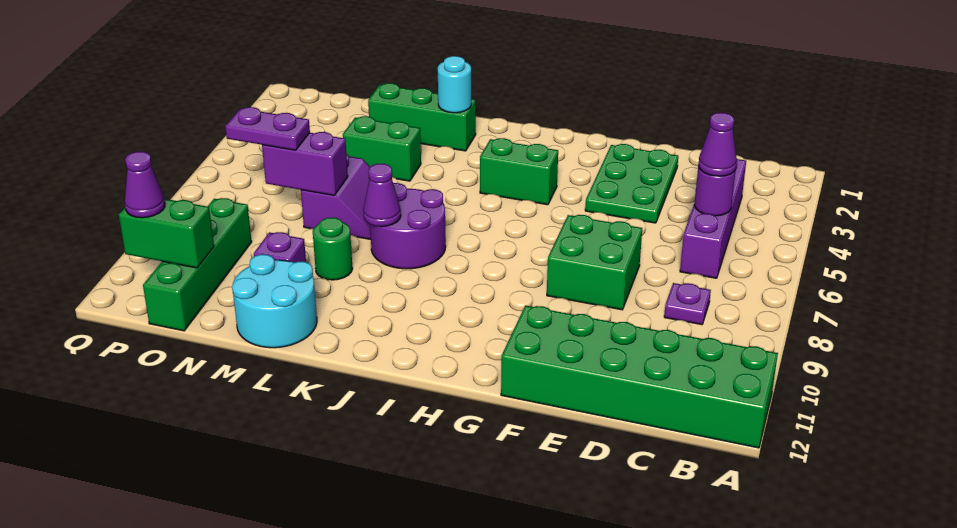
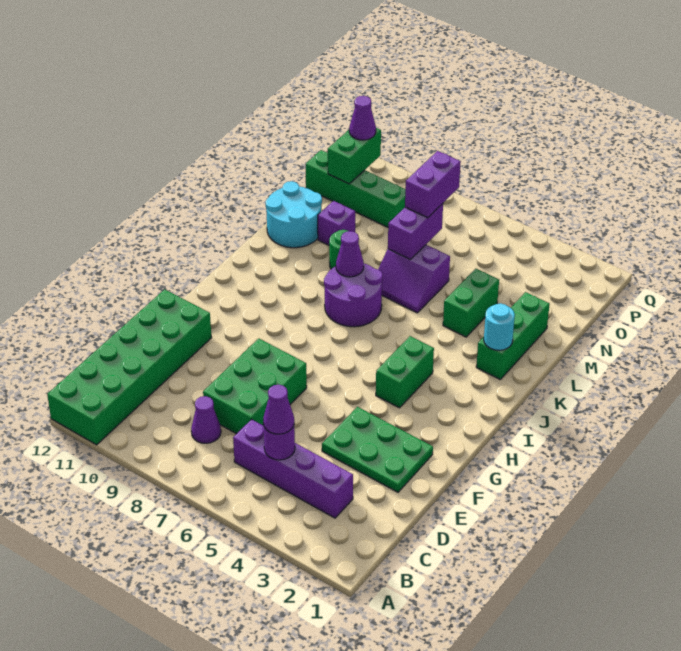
purple 1x1 plate [664,283,711,325] -> purple 1x1 cone [191,396,221,443]
green 2x2 brick [547,215,642,310] -> green 2x3 brick [203,338,307,434]
purple 1x2 plate [225,107,310,150] -> purple 1x2 brick [405,151,461,218]

